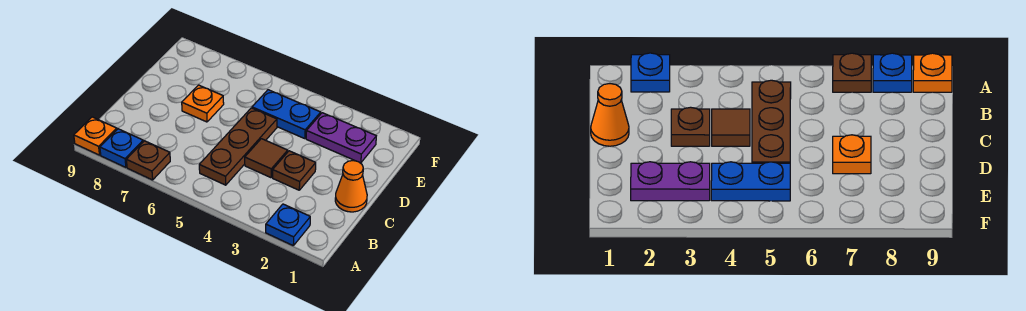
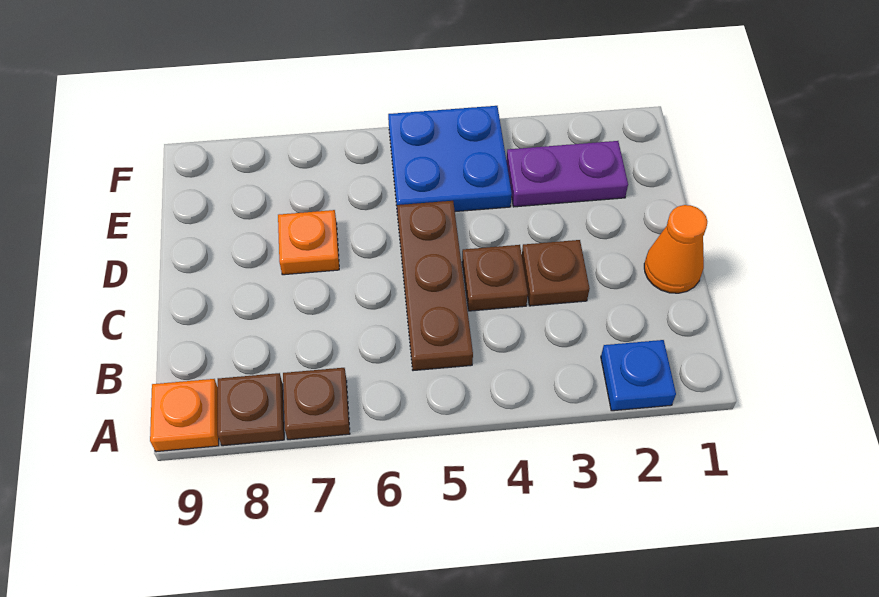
blue 1x1 plate [100,129,143,167] -> brown 1x1 plate [218,373,284,446]
brown 1x1 tile [245,139,288,178] -> brown 1x1 plate [462,245,528,311]
blue 1x2 plate [252,90,321,139] -> blue 2x2 plate [388,106,512,215]

